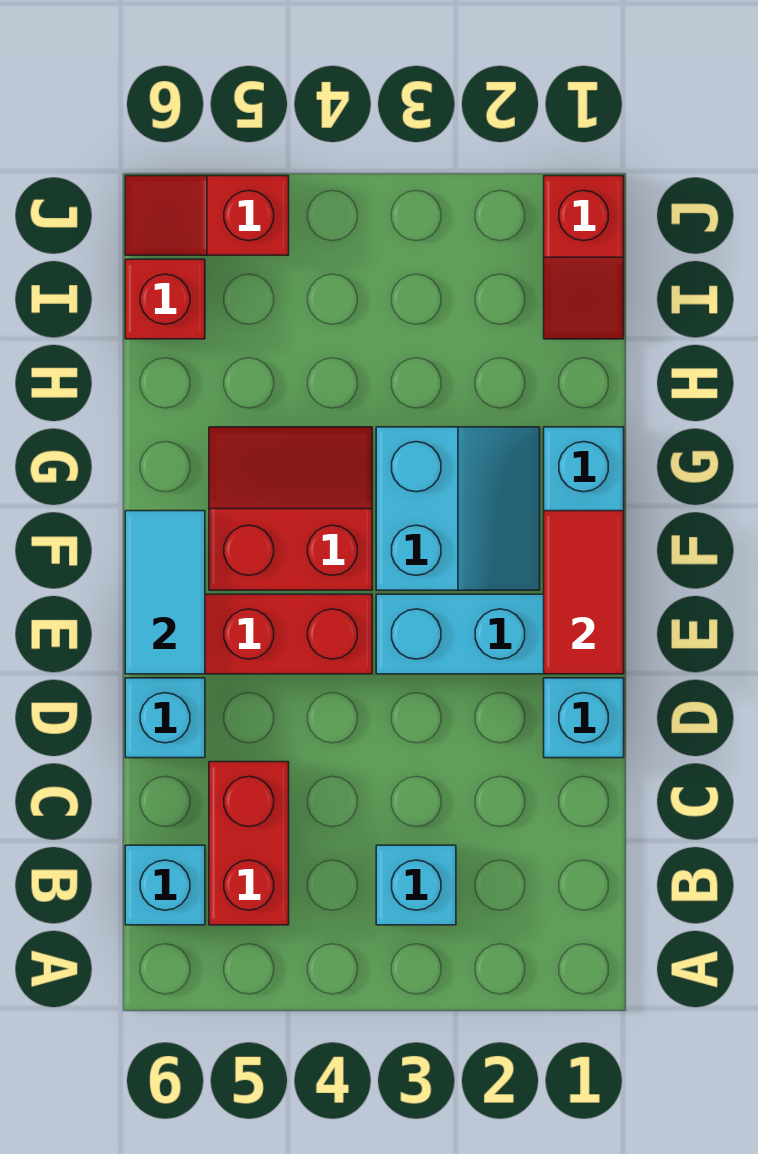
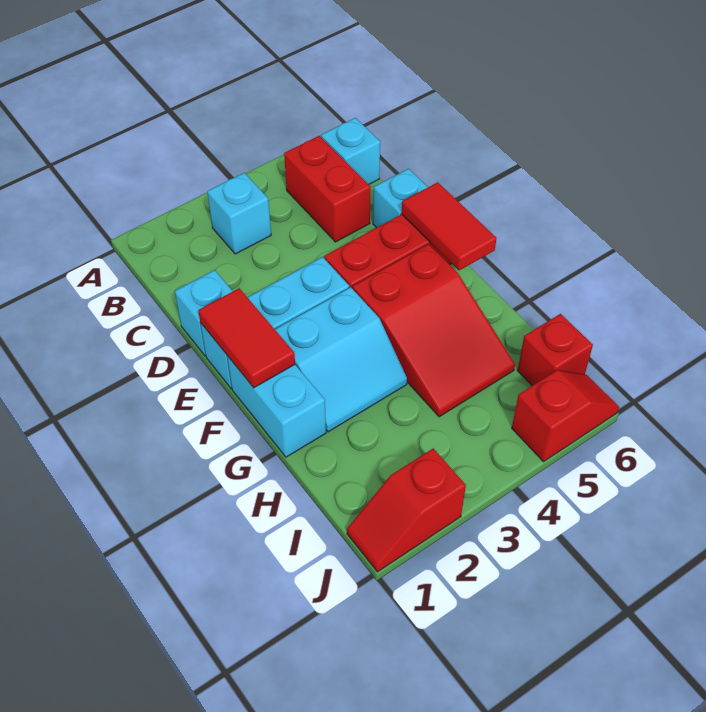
cyan 1x2 tile [125,511,205,674] -> red 1x2 tile [402,182,496,270]
cyan 2x2 slope [376,427,540,590] -> cyan 2x2 slope turned to [275,287,407,432]
red 2x2 slope [209,427,372,590] -> red 2x3 slope [353,244,515,417]
red 1x2 slope [544,176,624,339] -> red 1x2 slope turned to [347,448,466,572]

